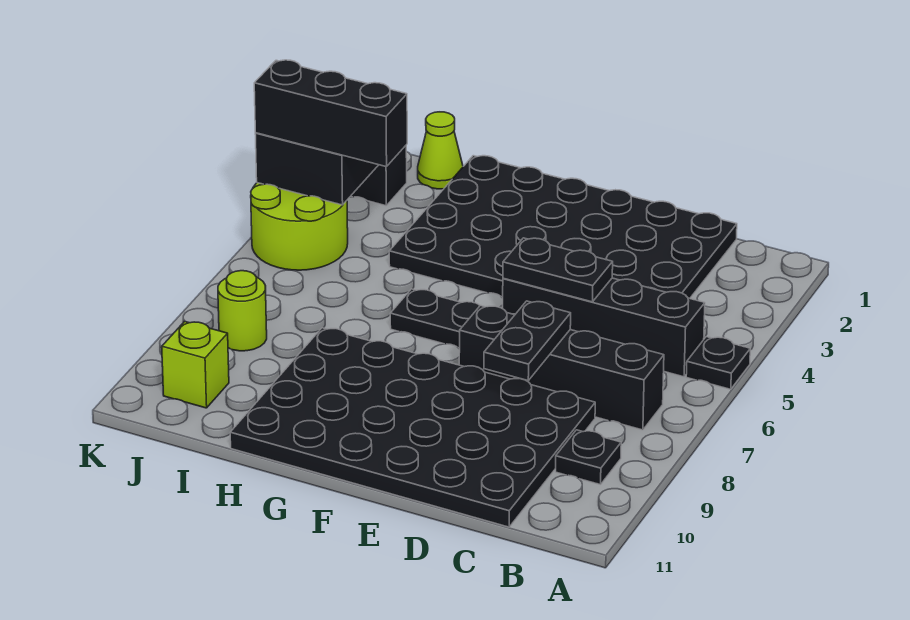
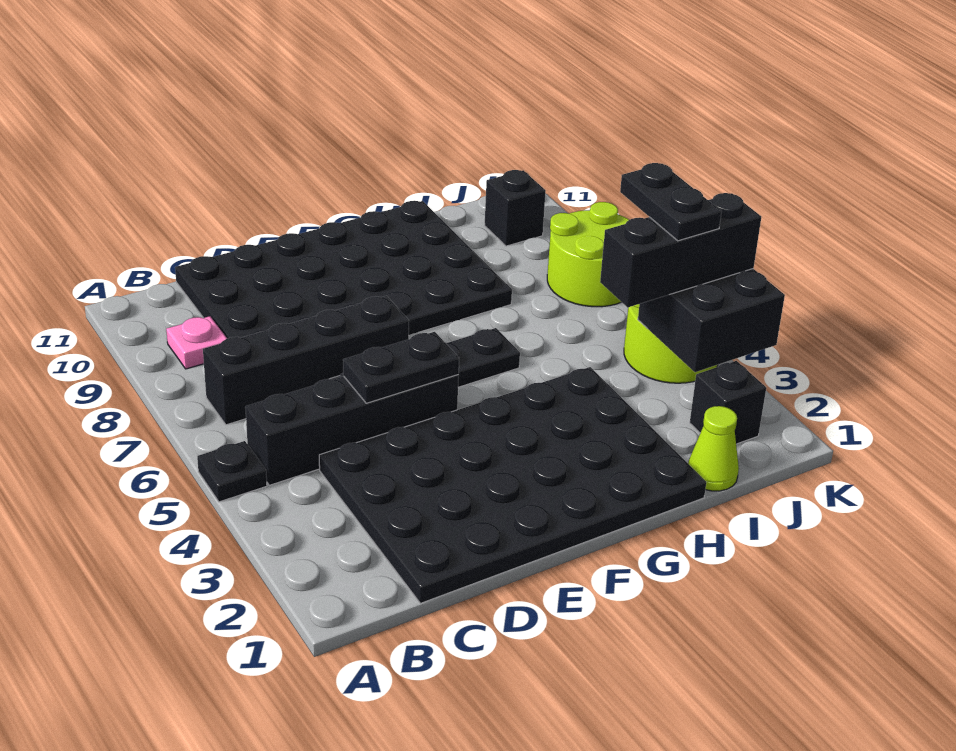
black 1x1 plate [556,430,621,485] -> pink 1x1 plate [166,316,227,369]
black 1x2 plate [484,301,571,380] -> black 1x2 plate moved to [620,163,722,241]
lime 1x1 round brick [218,271,267,351] -> lime 2x2 round brick [547,202,629,307]
lime 1x1 brick [162,321,229,408] -> black 1x1 brick [485,170,546,246]

